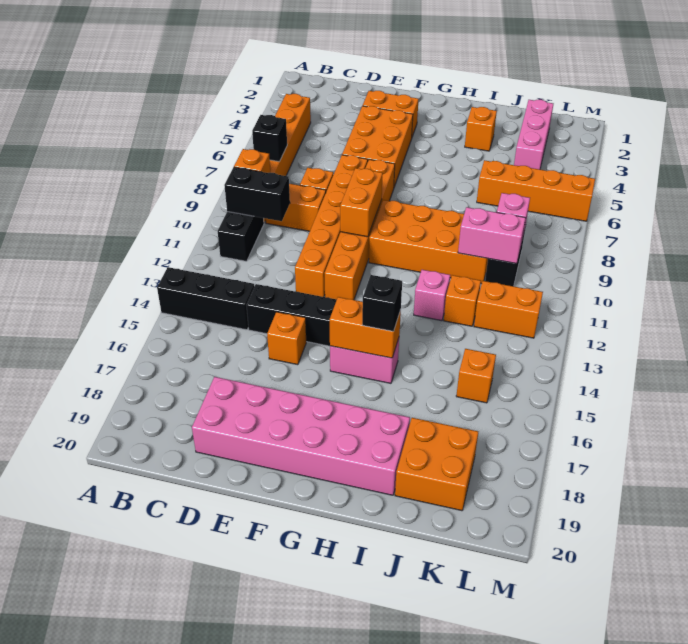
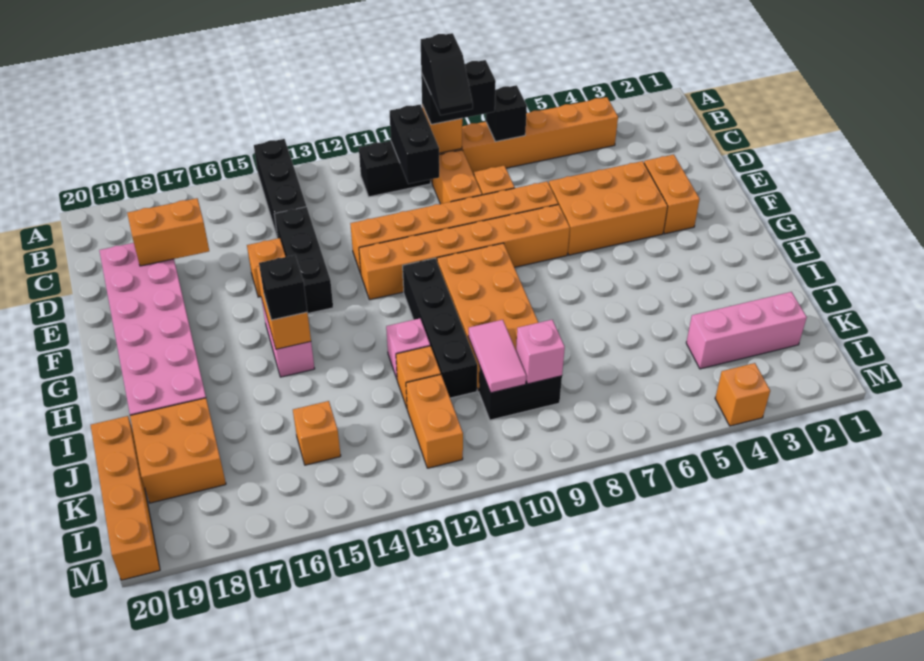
none -> black 1x2 brick [421,60,496,124]
none -> black 1x2 slope [421,33,473,115]
orange 1x2 brick [340,168,383,237] -> orange 1x2 brick moved to [127,198,209,266]
none -> black 1x4 brick [403,258,477,398]
orange 1x1 brick [465,107,497,151] -> orange 1x1 brick moved to [715,363,770,426]
orange 1x4 brick [477,160,595,221] -> orange 1x4 brick moved to [91,416,160,580]
pink 1x2 brick [458,207,526,264] -> pink 1x2 tile [468,320,526,393]

